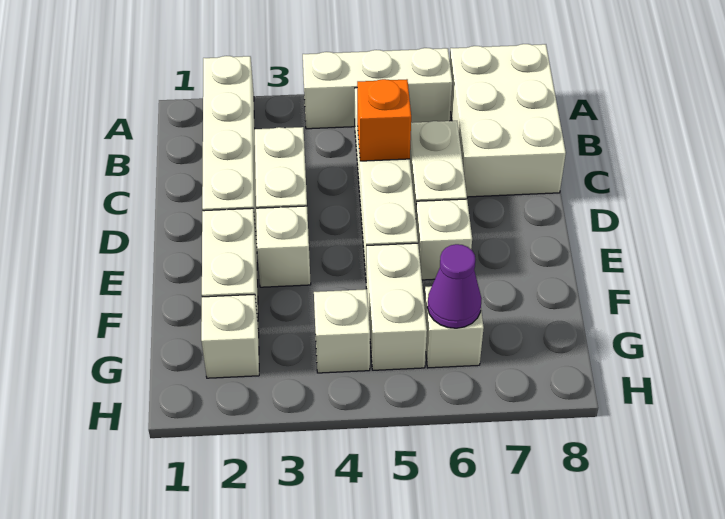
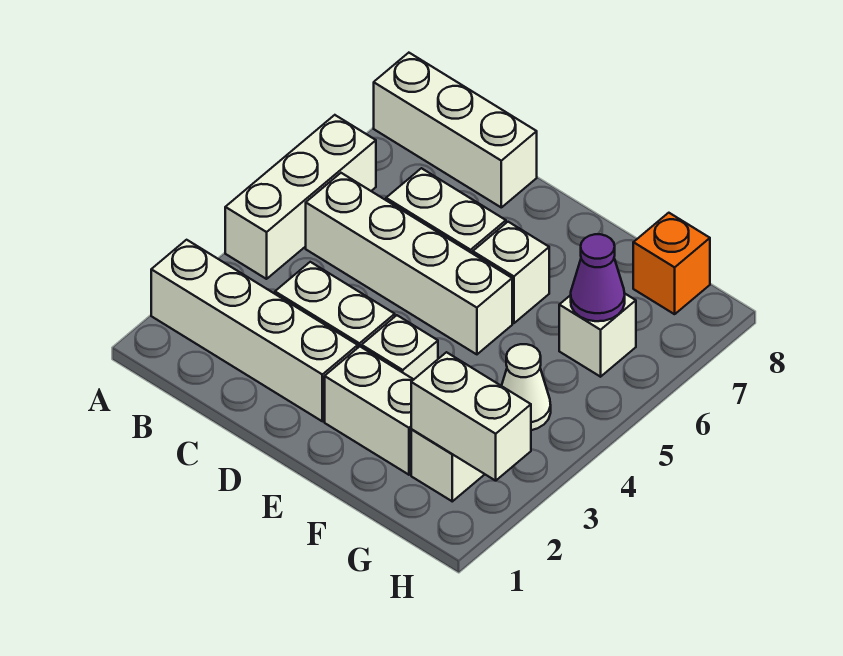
white 2x3 brick [450,44,566,197] -> white 1x3 brick [374,53,537,207]
orange 1x1 brick [357,79,411,161] -> orange 1x1 brick moved to [633,213,710,314]
white 1x2 brick [366,243,427,370] -> white 1x2 brick moved to [411,352,531,481]
white 1x1 brick [314,289,370,373] -> white 1x1 cone [502,344,551,430]

